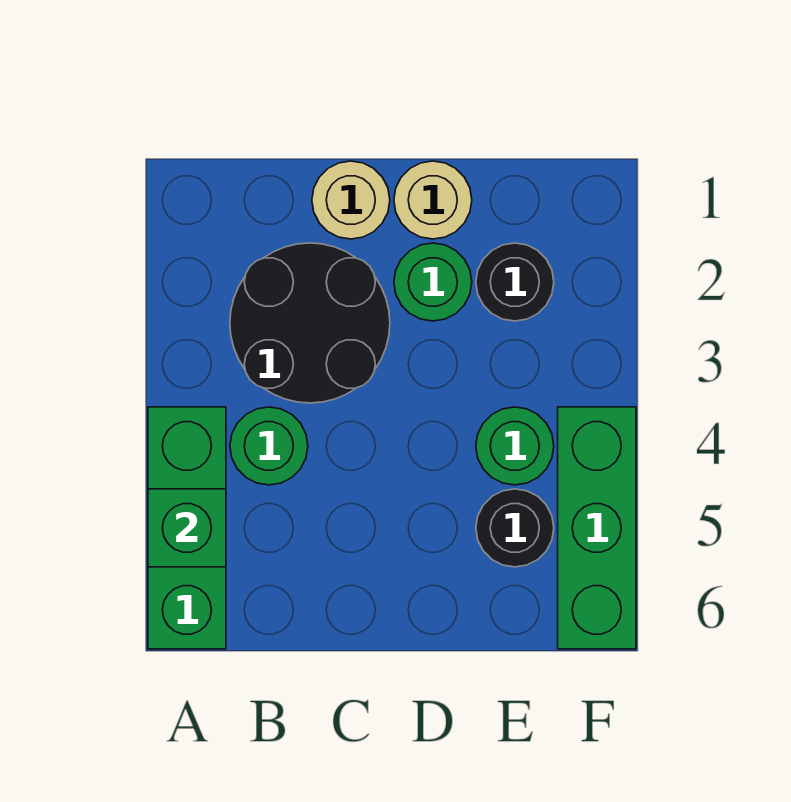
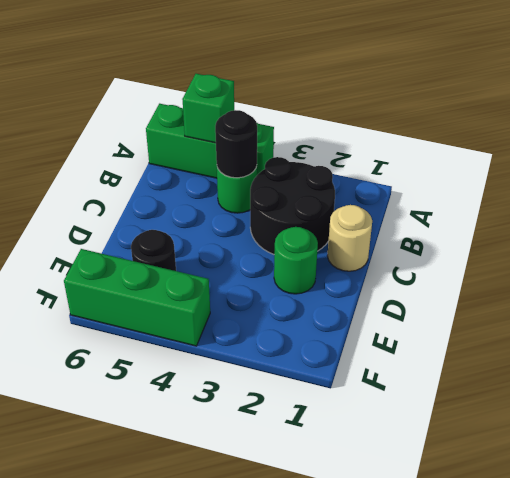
tan 1x1 round brick [394,161,472,239] -> none
black 1x1 round brick [476,243,554,321] -> black 1x1 round brick moved to [215,110,257,178]
green 1x1 round brick [476,407,554,485] -> none

